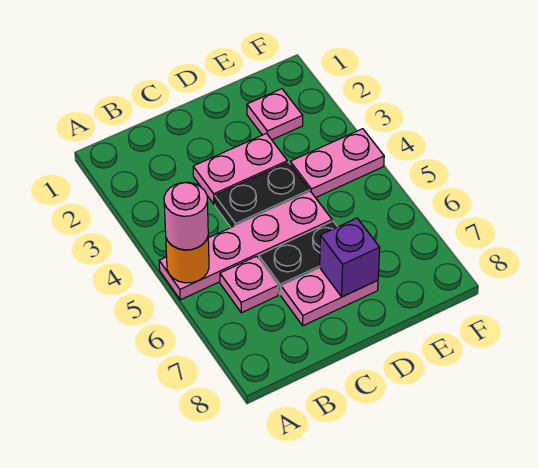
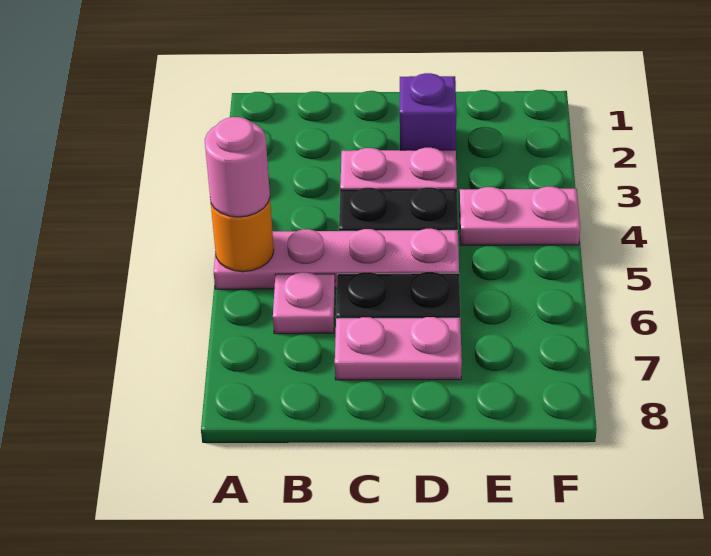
purple 1x1 brick [320,218,380,297] -> purple 1x1 brick moved to [400,73,456,150]
pink 1x1 plate [247,89,303,140] -> none

